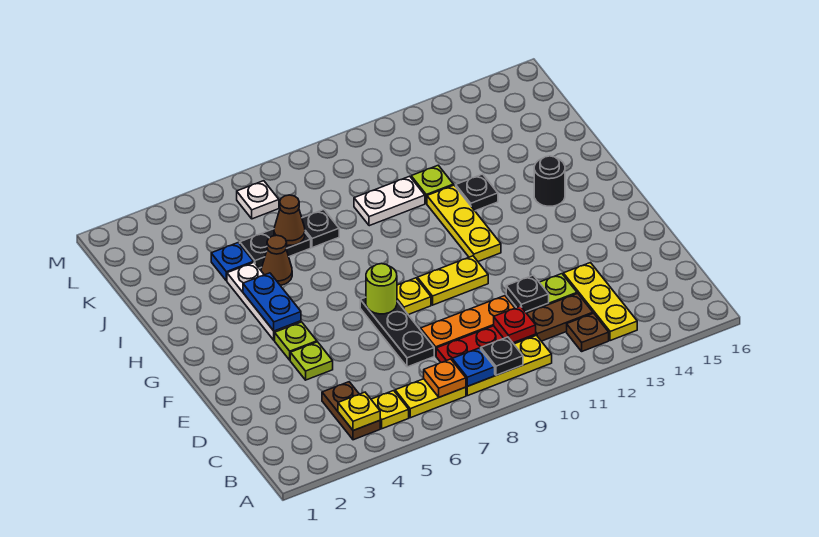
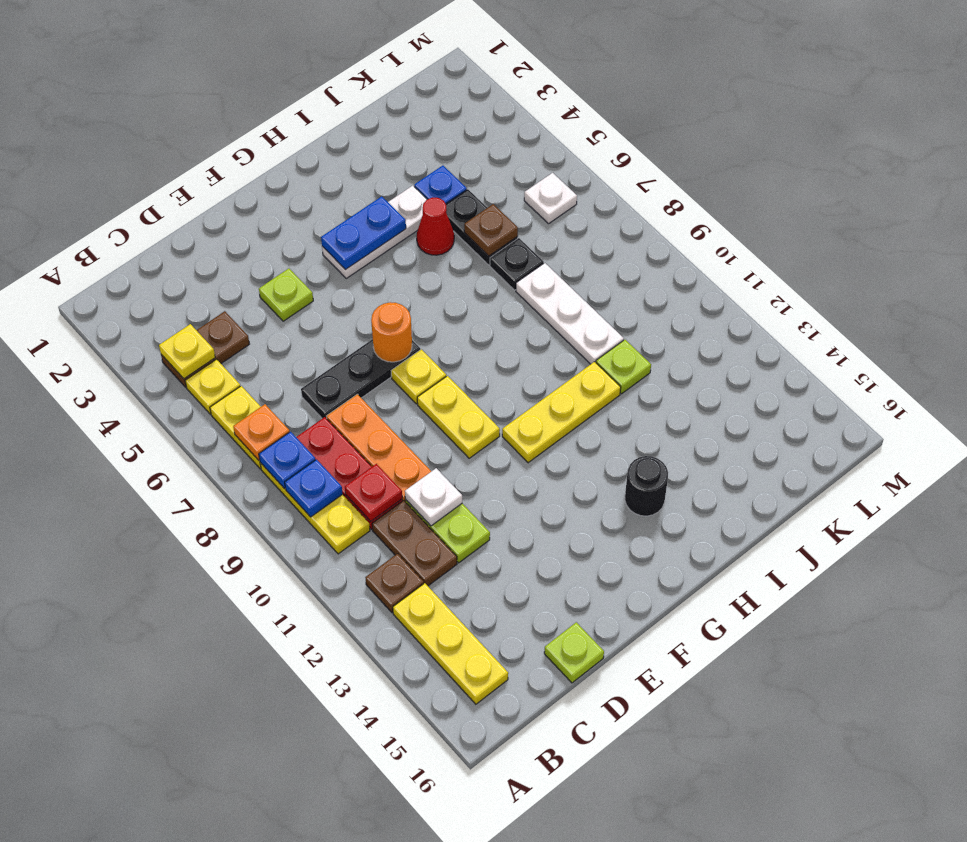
black 1x1 plate [481,337,523,375] -> blue 1x1 plate [285,459,343,517]
yellow 1x3 plate [563,263,637,341] -> yellow 1x3 plate turned to [393,583,508,704]
black 1x1 plate [506,275,549,312] -> white 1x1 plate [405,468,462,526]
lime 1x1 plate [275,322,317,360] -> lime 1x1 plate moved to [544,622,604,683]
lime 1x1 round brick [366,264,397,314] -> orange 1x1 round brick [371,302,412,362]
brown 1x1 cone [261,235,292,285] -> red 1x1 cone [417,198,454,255]
black 1x1 plate [456,174,498,211] -> none
brown 1x1 cone [274,195,305,245] -> brown 1x1 plate [464,204,518,256]
white 1x2 plate [354,176,425,226] -> white 1x3 plate [516,263,624,364]

